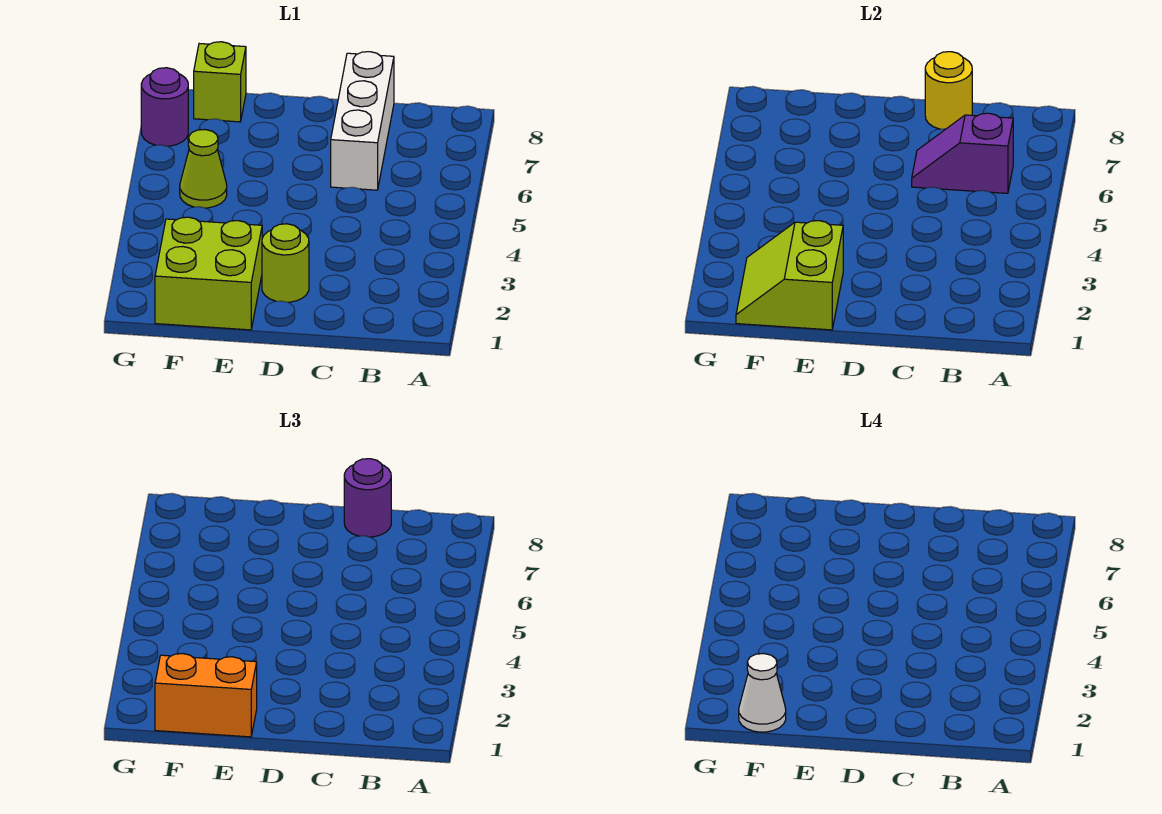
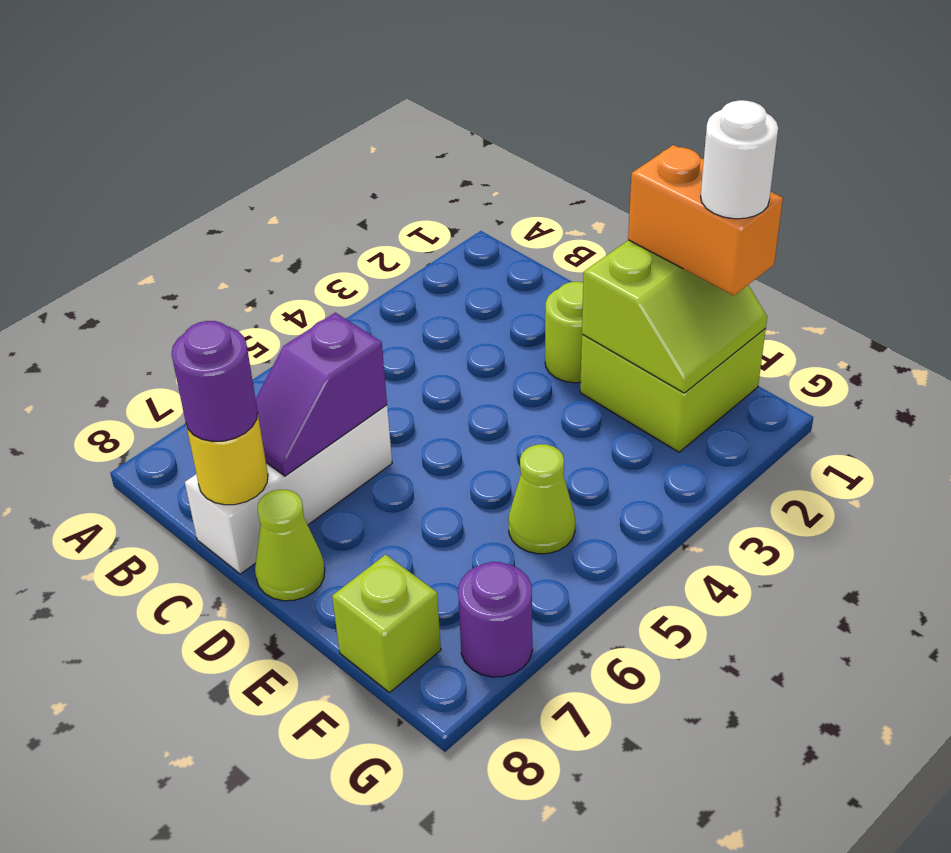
purple 1x2 slope [912,113,1013,193] -> purple 1x2 slope turned to [256,313,387,476]
none -> lime 1x1 cone [255,490,325,601]
white 1x1 cone [739,654,786,732] -> white 1x1 round brick [701,100,778,219]

